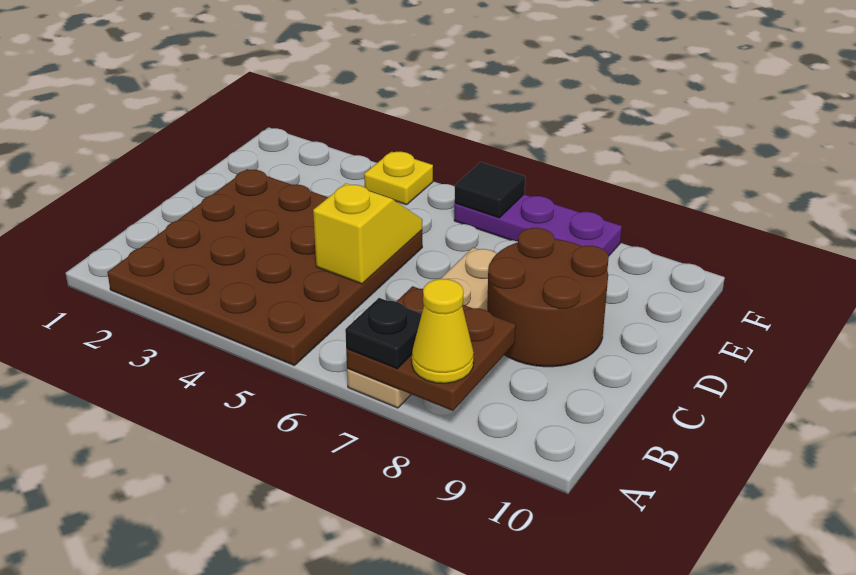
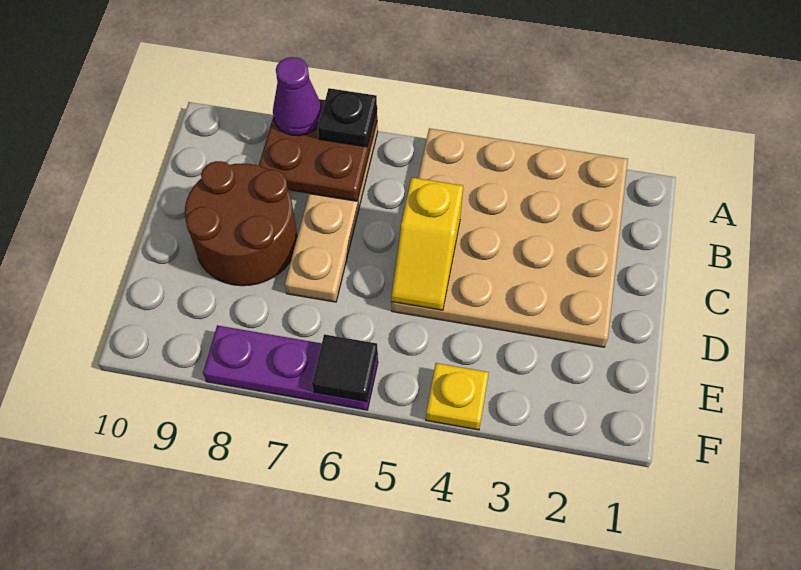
brown 4x4 plate [107,169,422,366] -> tan 4x4 plate [391,128,628,347]
yellow 1x1 cone [412,279,474,383] -> purple 1x1 cone [273,57,322,136]

